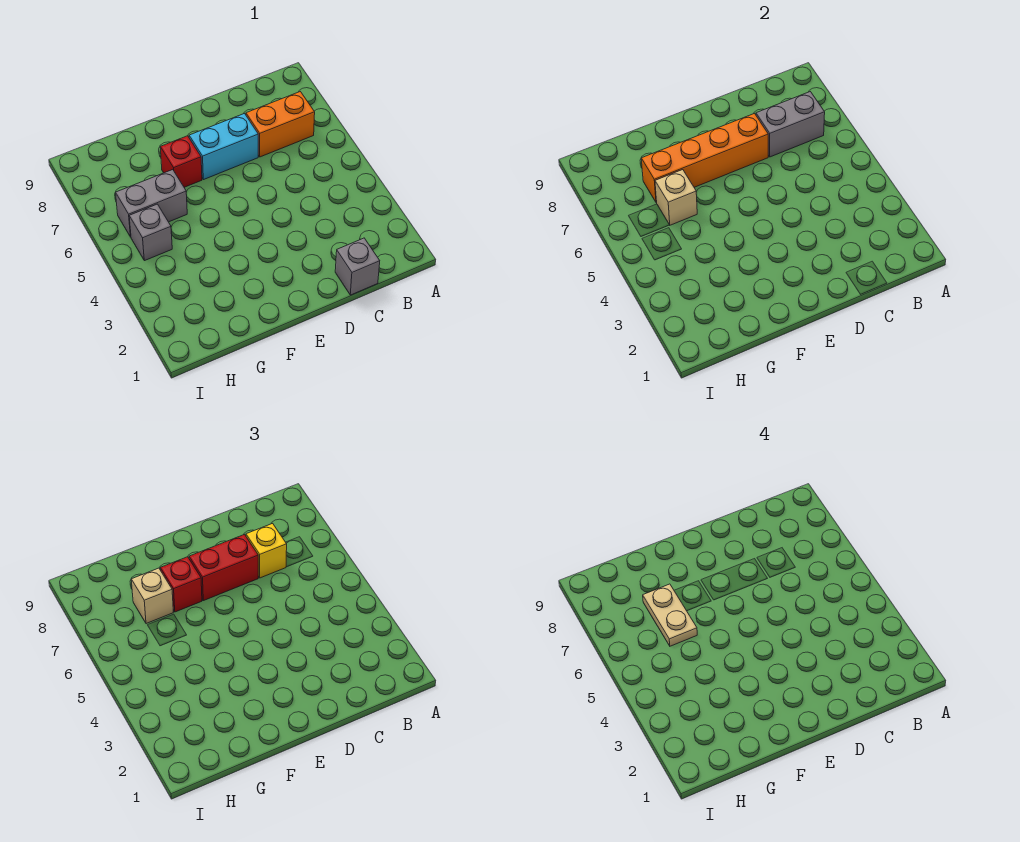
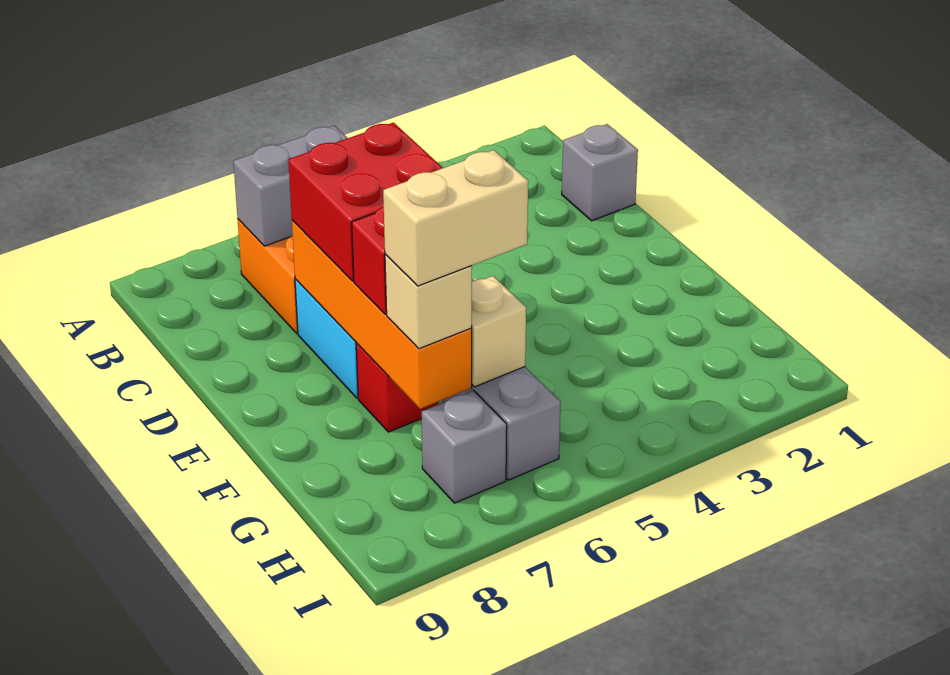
grey 1x2 brick [756,92,825,157] -> grey 1x2 brick turned to [233,126,347,246]
yellow 1x1 brick [246,523,287,578] -> none
red 1x2 brick [189,535,258,601] -> red 2x2 brick [288,123,443,281]
tan 1x2 plate [643,584,697,646] -> tan 1x2 brick [383,150,528,286]
grey 1x1 brick [129,204,172,261] -> grey 1x1 brick moved to [422,390,507,503]

